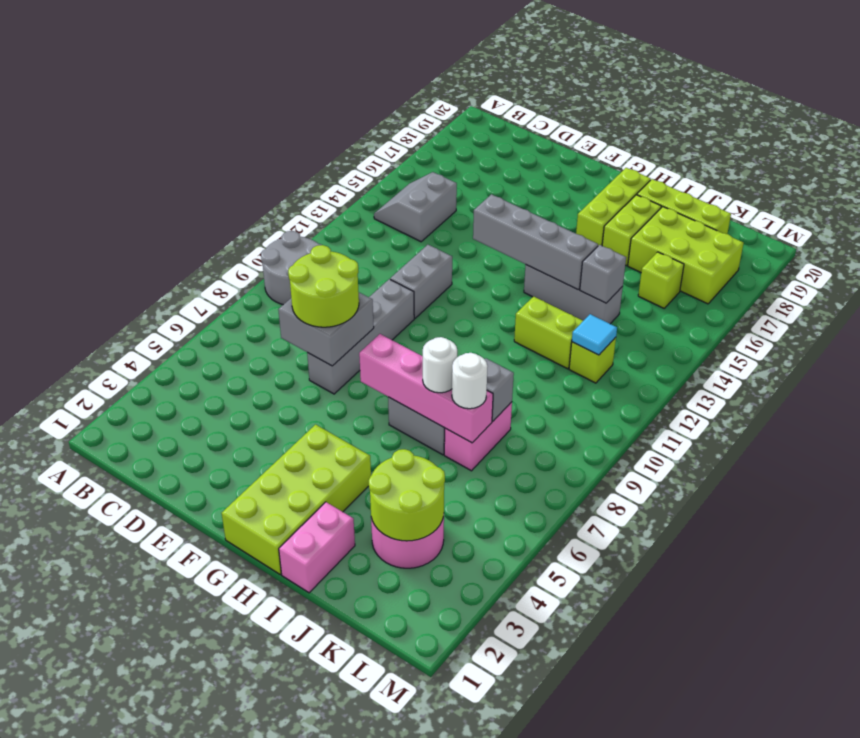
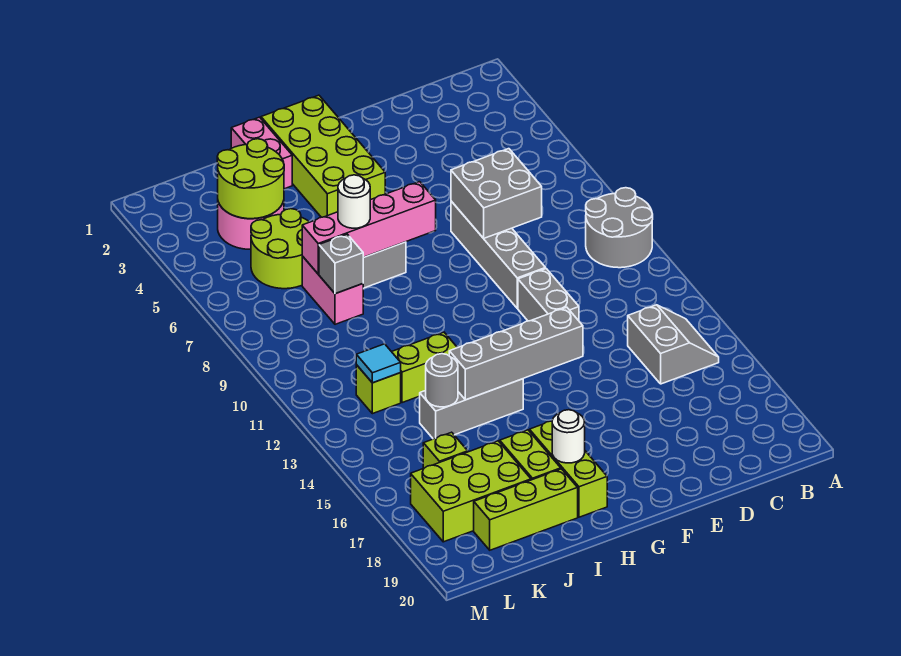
lime 2x2 round brick [288,245,359,327] -> lime 2x2 round brick moved to [251,209,309,289]
white 1x1 round brick [452,353,488,409] -> white 1x1 round brick moved to [552,410,585,463]
grey 1x1 brick [580,245,626,303] -> grey 1x1 round brick [426,354,458,407]

